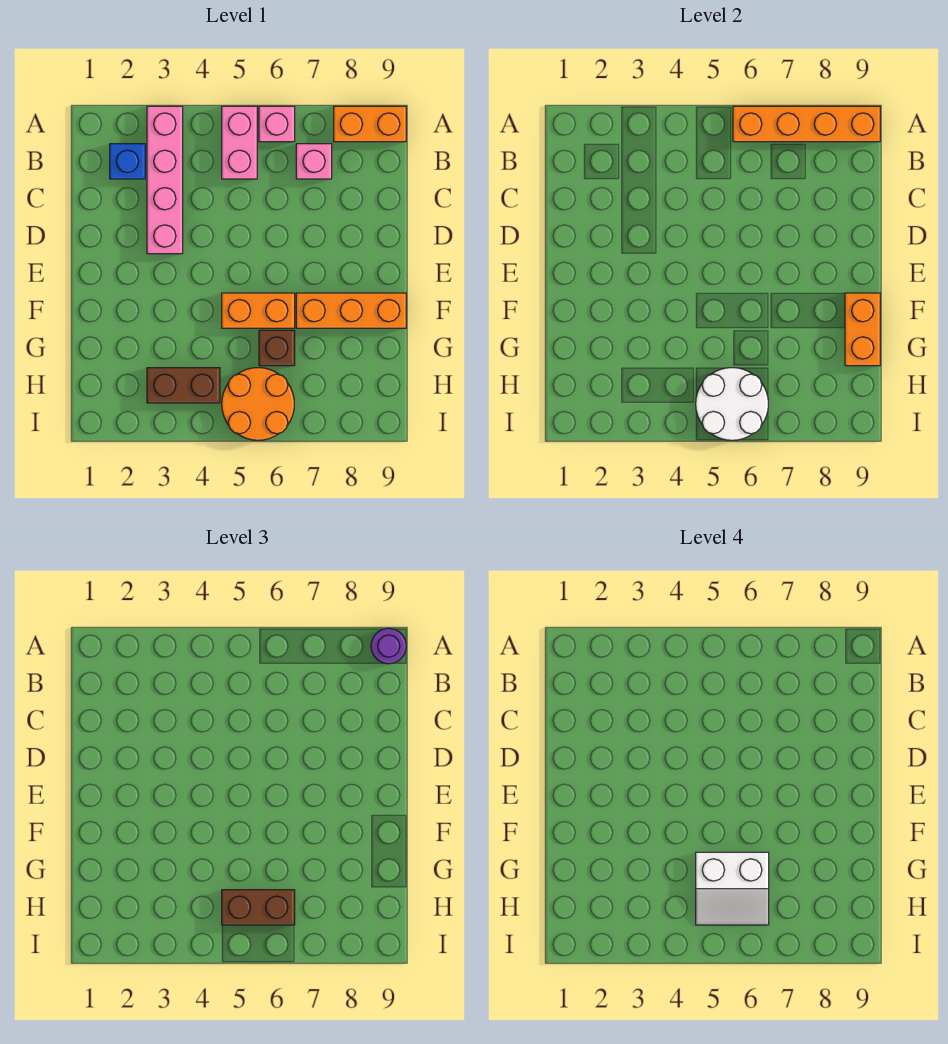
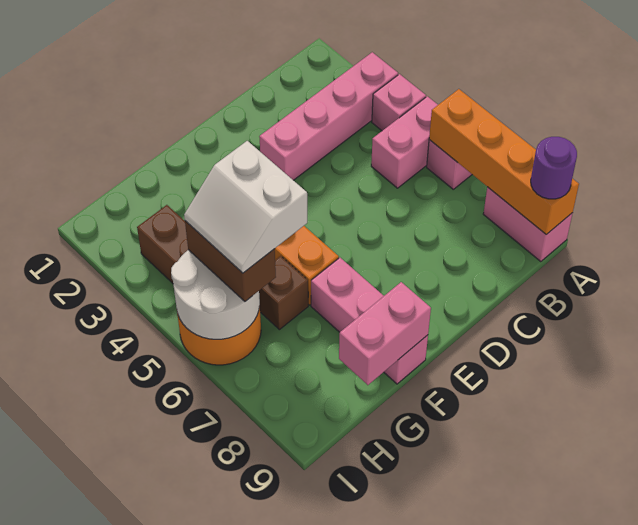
orange 1x2 brick [334,106,406,142] -> pink 1x2 brick [483,187,573,262]
blue 1x1 brick [110,144,145,179] -> none
pink 1x1 brick [296,144,332,179] -> pink 1x1 brick moved to [372,74,426,131]
orange 1x3 brick [296,293,406,328] -> pink 1x3 brick [311,258,428,384]
orange 1x2 brick [845,293,880,366] -> pink 1x2 brick [339,282,431,385]

